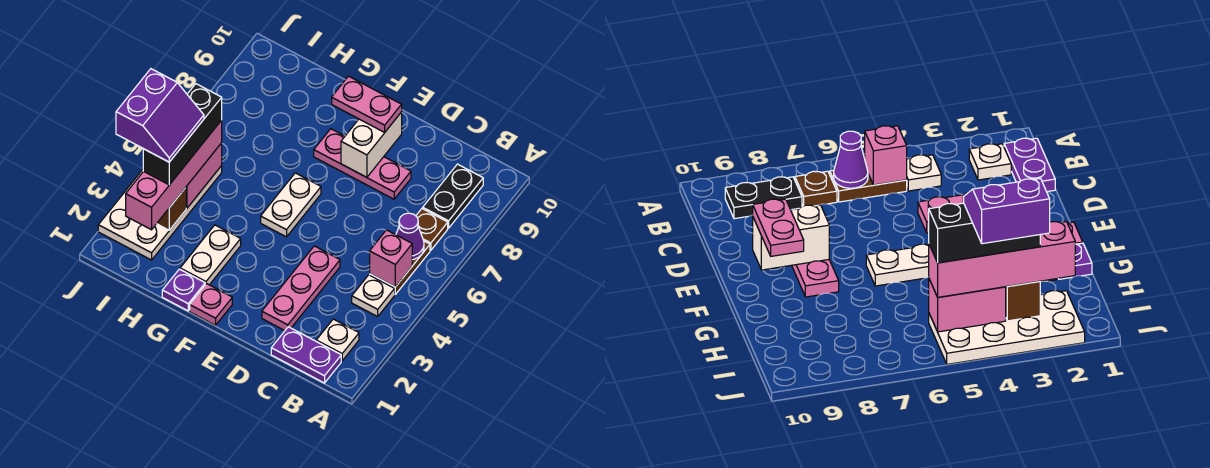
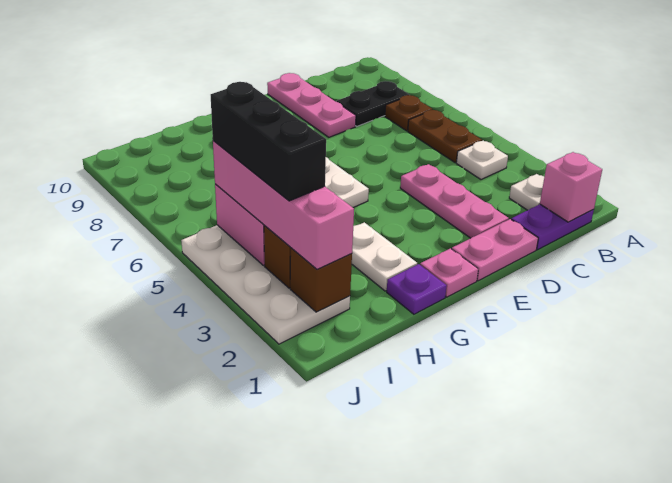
pink 1x1 brick [370,230,412,287] -> pink 1x1 brick moved to [540,152,602,222]
purple 1x1 cone [396,213,424,260] -> none
black 1x2 plate [423,164,483,228] -> black 1x2 plate turned to [336,81,409,126]
pink 1x3 plate [314,129,411,199] -> pink 1x3 plate turned to [267,73,356,137]
white 1x2 brick [341,112,402,177] -> none
pink 1x2 plate [332,76,402,132] -> pink 1x2 plate moved to [452,219,538,281]
none -> brown 1x1 brick [290,248,352,312]
purple 2x2 slope [116,69,204,162] -> none

